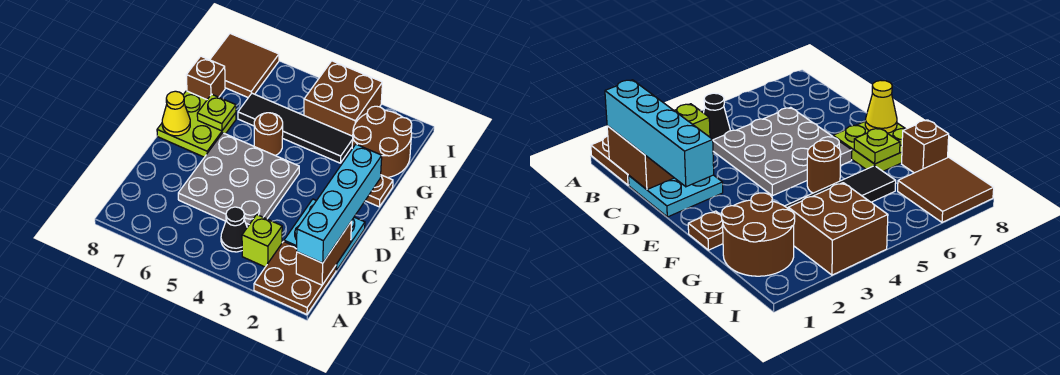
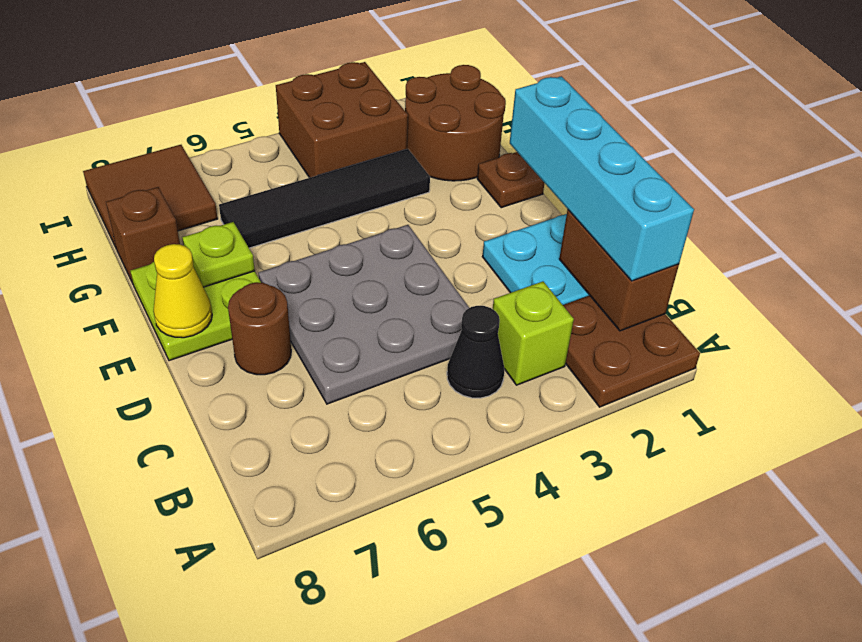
brown 1x1 round brick [254,113,283,156] -> brown 1x1 round brick moved to [228,282,291,375]

